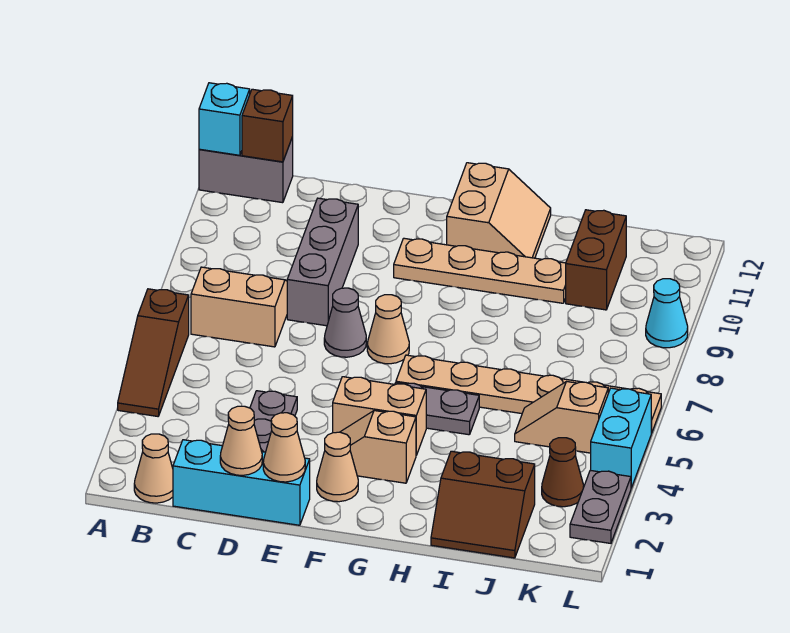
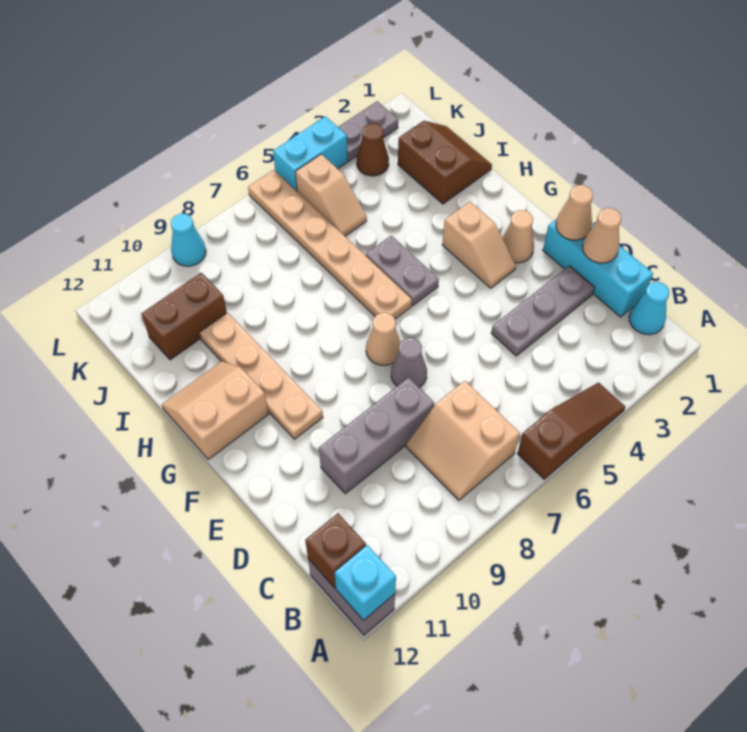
tan 1x1 cone [134,434,173,503] -> cyan 1x1 cone [629,282,669,335]
tan 1x2 brick [333,377,426,455] -> none

